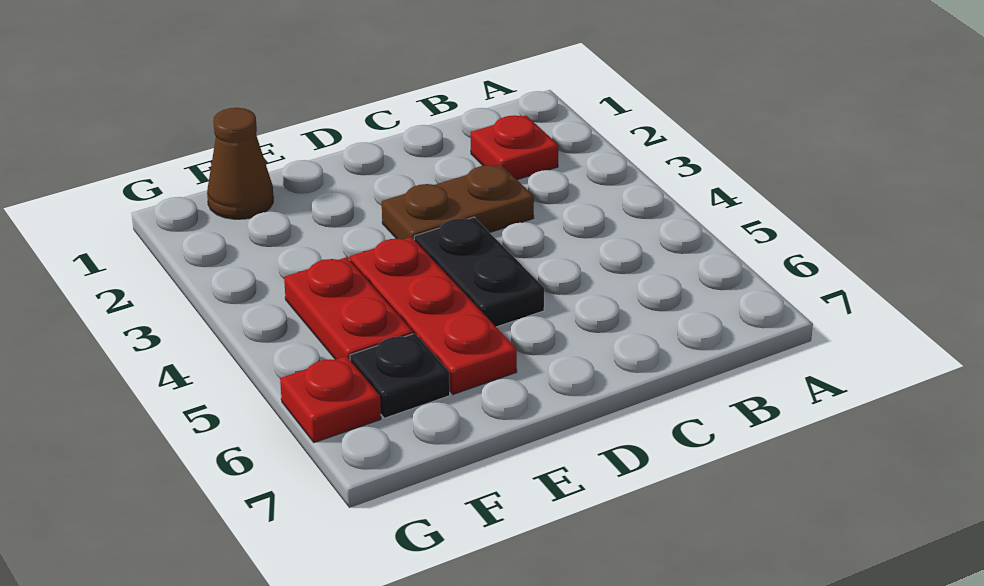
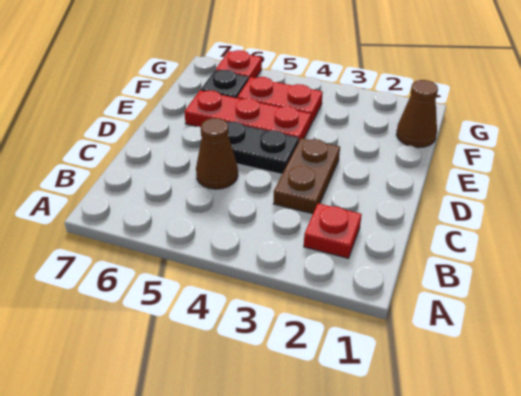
none -> brown 1x1 cone [196,118,238,189]

